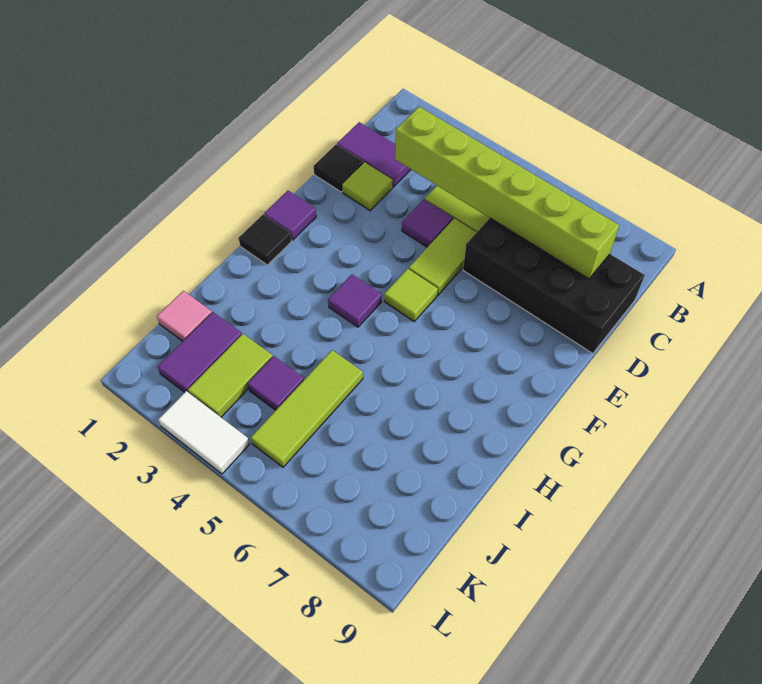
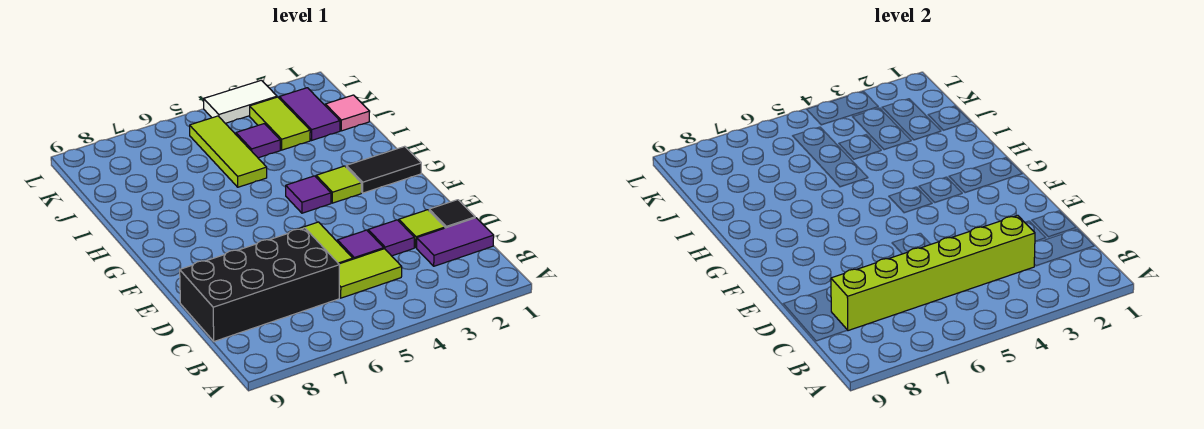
purple 1x1 tile [264,191,316,240] -> purple 1x1 tile moved to [368,220,414,256]
lime 1x1 tile [384,269,438,321] -> lime 1x1 tile moved to [316,166,361,203]
black 1x1 tile [239,215,292,265] -> black 1x2 tile [346,146,421,193]

